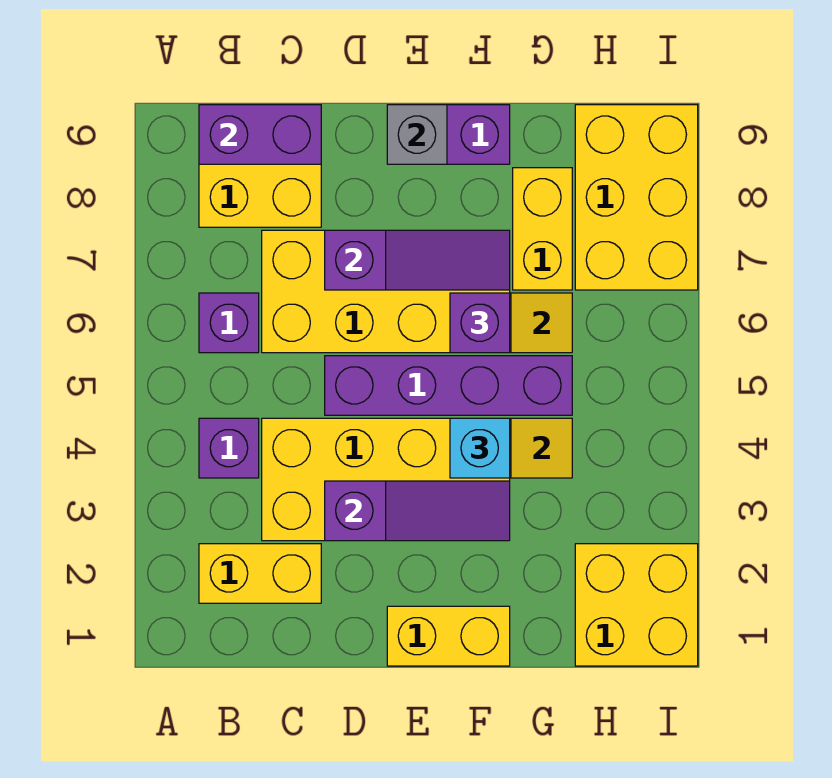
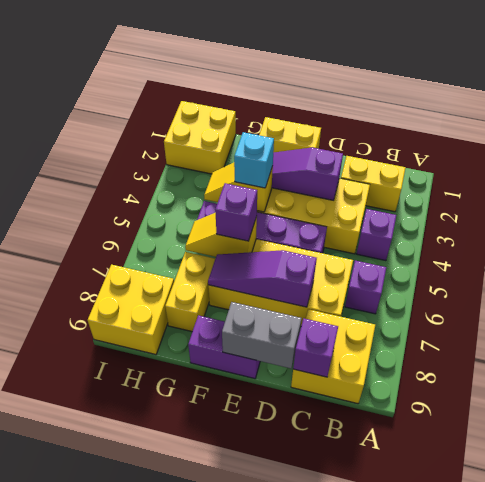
purple 1x2 brick [199,105,321,164] -> purple 1x1 brick [293,319,338,377]
grey 1x1 brick [387,105,447,164] -> grey 1x2 brick [222,302,302,368]
yellow 2x3 brick [575,105,698,290] -> yellow 2x2 brick [88,265,174,355]

